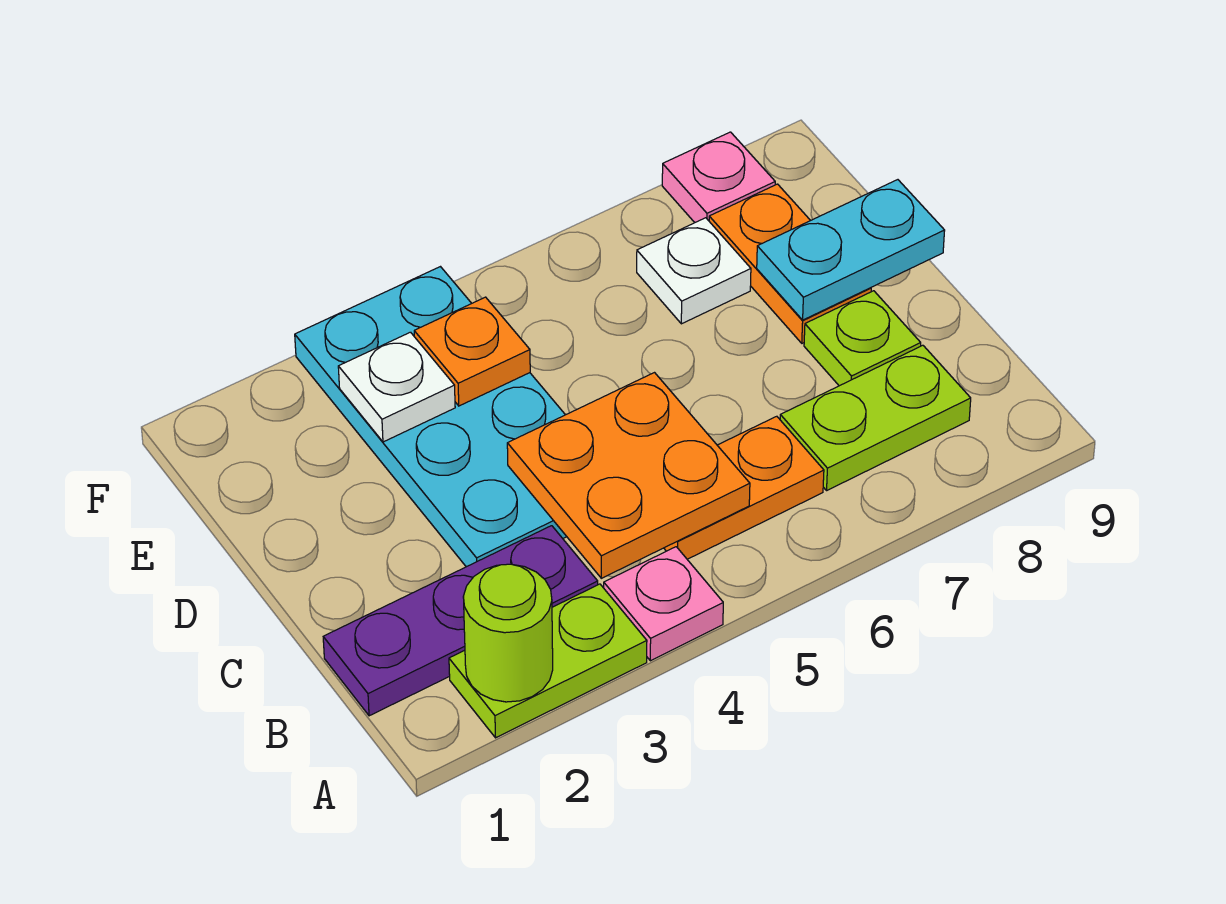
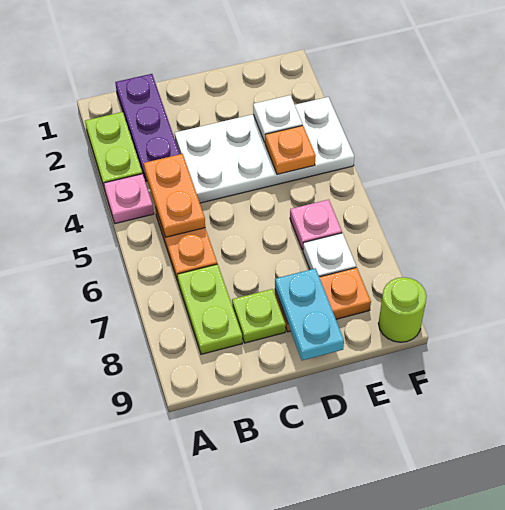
lime 1x1 round brick [463,564,553,702] -> lime 1x1 round brick moved to [378,277,427,342]
orange 2x2 plate [507,373,750,578] -> orange 1x2 plate [144,154,205,237]
cyan 2x4 plate [295,267,567,567] -> white 2x4 plate [175,97,354,203]
pink 1x1 plate [662,132,775,223] -> pink 1x1 plate moved to [290,200,342,250]

